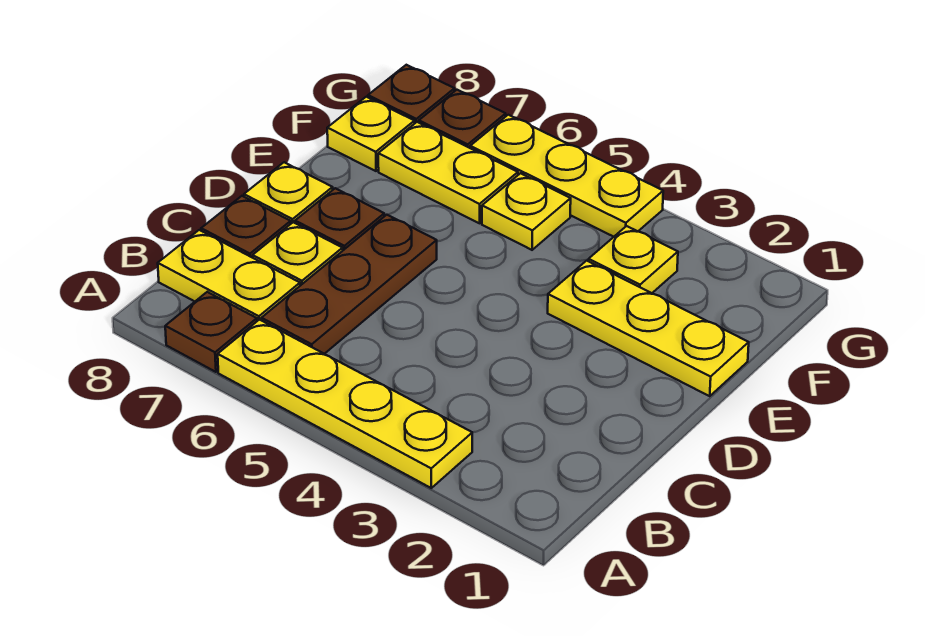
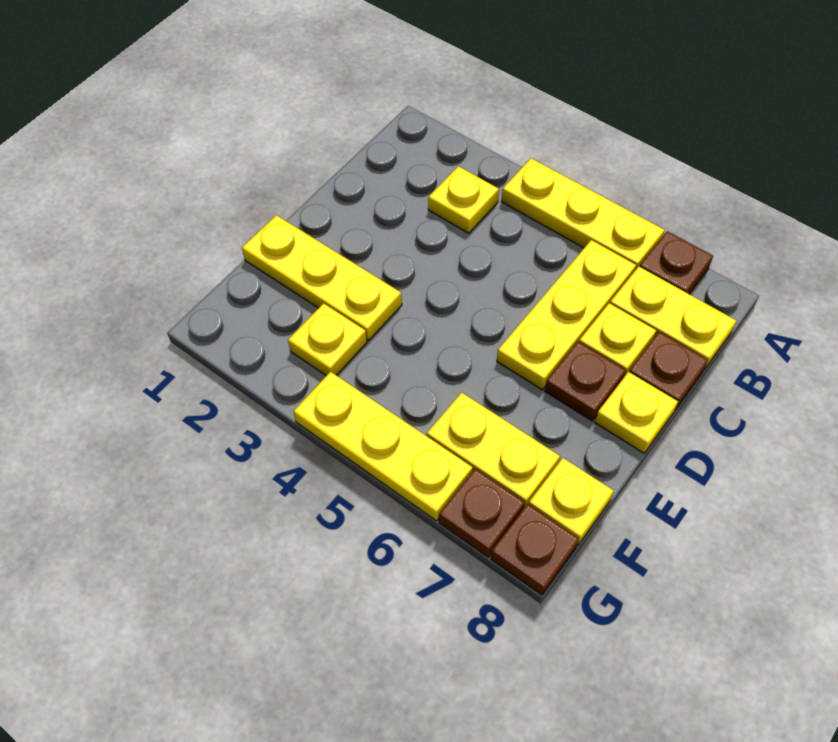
yellow 1x4 plate [218,320,472,488] -> yellow 1x3 plate [501,158,665,270]
brown 1x3 plate [261,215,437,354] -> yellow 1x3 plate [497,240,636,390]
yellow 1x1 plate [482,173,571,250] -> yellow 1x1 plate moved to [428,166,499,233]

